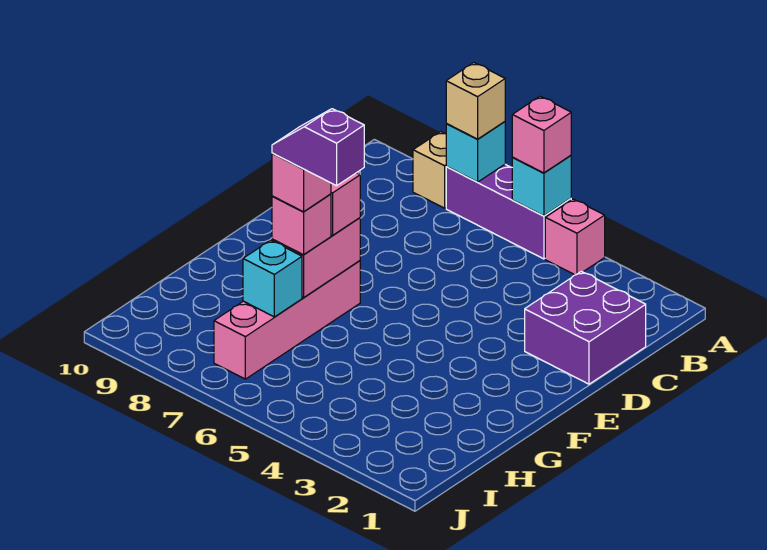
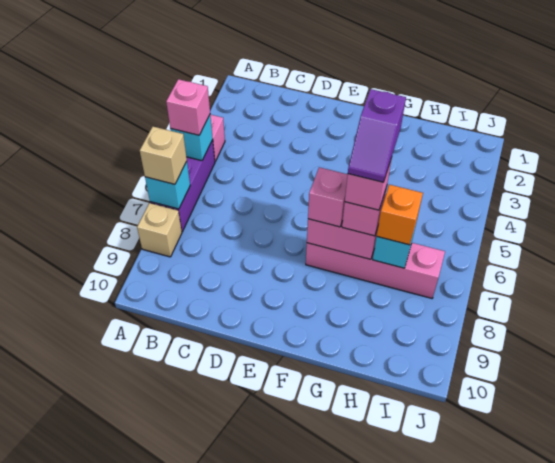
purple 2x2 brick [525,271,646,384] -> none
none -> orange 1x1 brick [377,185,423,245]

